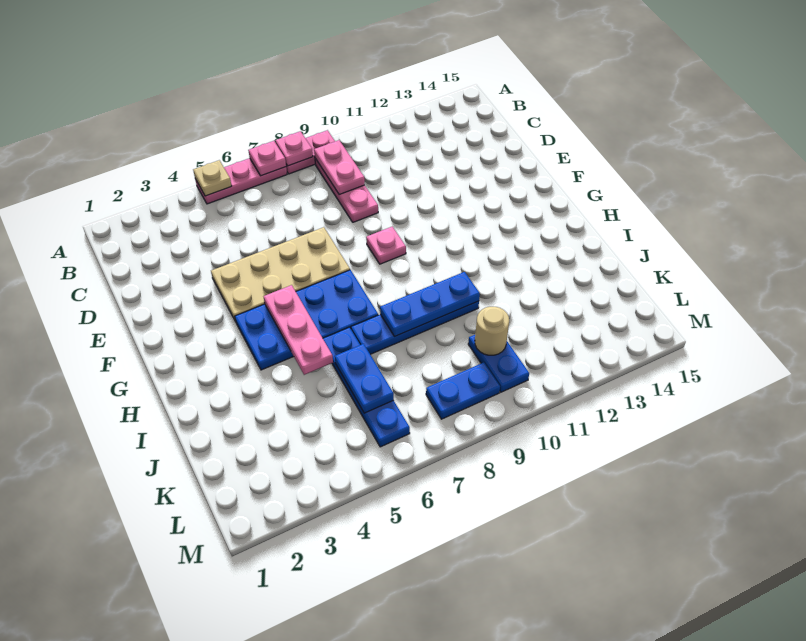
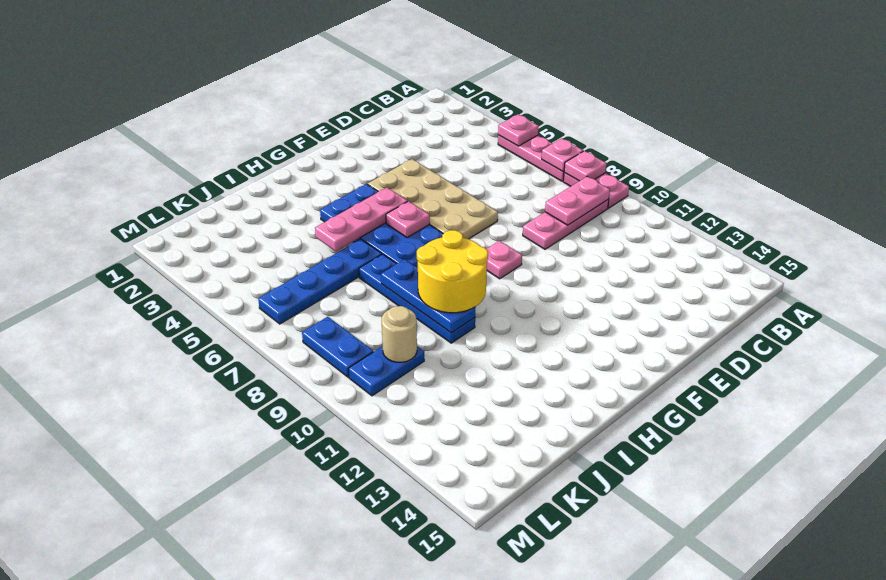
tan 1x1 plate [193,160,232,196] -> pink 1x1 plate [498,114,538,146]
none -> pink 1x1 plate [386,201,430,238]
none -> yellow 2x2 round brick [417,230,488,313]
blue 1x2 plate [335,344,394,413] -> none

